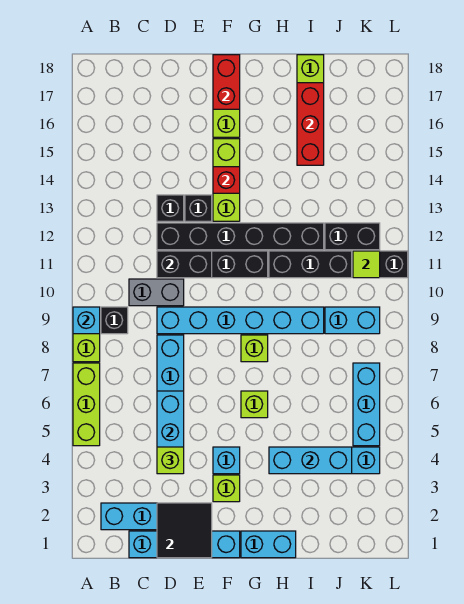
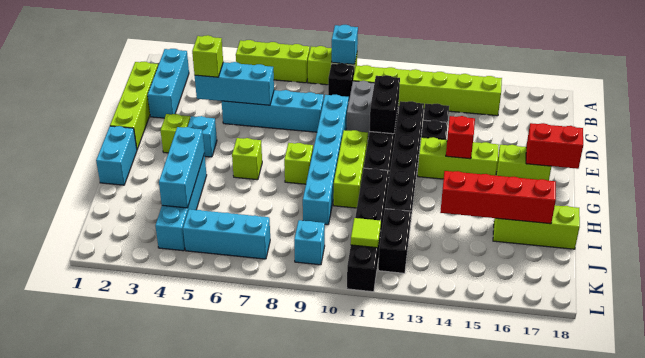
none -> lime 1x6 brick [353,65,502,116]
cyan 1x4 brick [129,531,240,558] -> lime 1x4 brick [110,62,158,149]
black 2x2 tile [157,503,212,558] -> none
none -> lime 1x3 brick [333,130,368,208]
red 1x3 brick [297,83,324,165] -> red 1x4 brick [440,171,556,224]
cyan 1x2 brick [325,307,380,334] -> cyan 1x1 brick [294,220,325,265]

